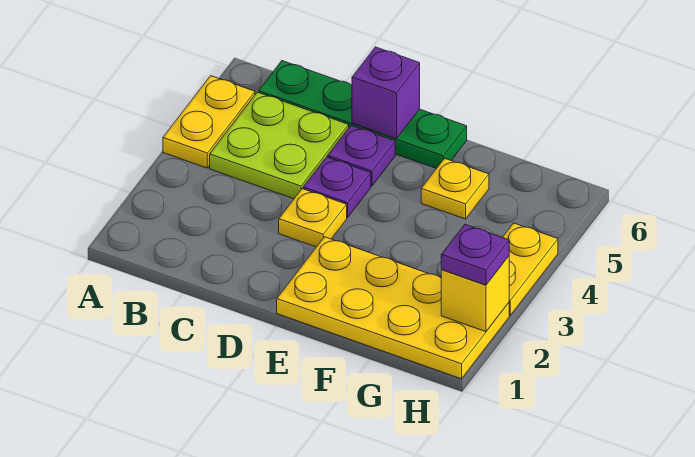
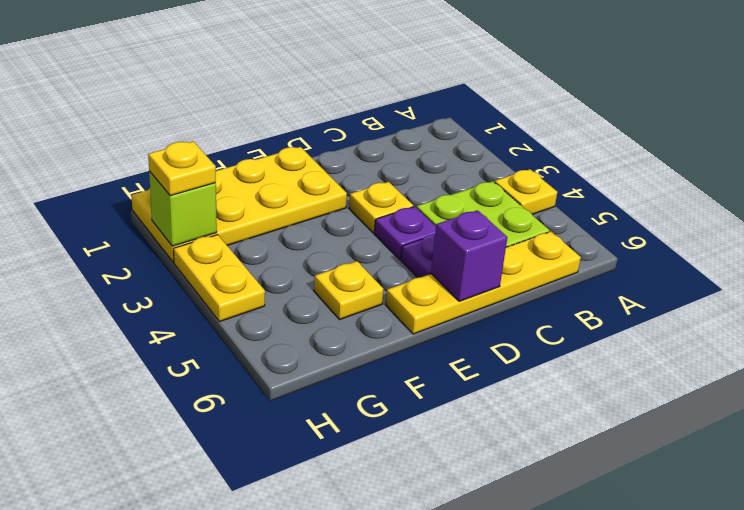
yellow 1x2 plate [163,76,255,168] -> yellow 1x1 plate [495,169,557,214]
green 1x4 plate [258,61,467,168] -> yellow 1x4 plate [386,232,581,334]
yellow 1x1 brick [441,256,509,332] -> lime 1x1 brick [149,171,217,246]
purple 1x1 plate [441,224,509,285] -> yellow 1x1 plate [148,141,216,196]

